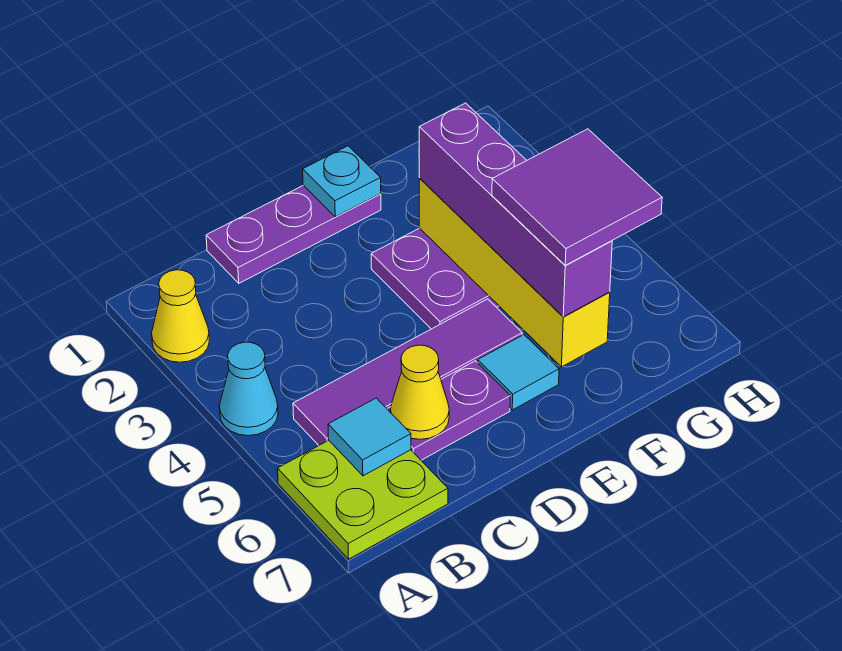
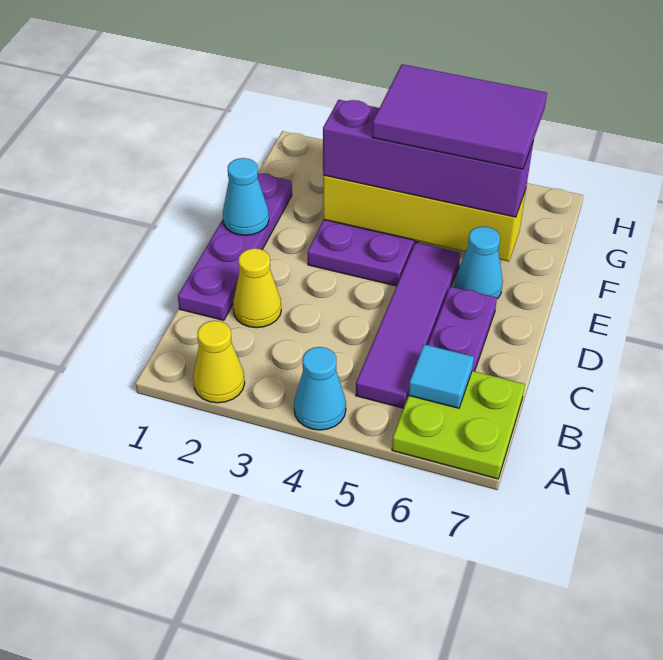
purple 1x3 plate [206,185,381,283] -> purple 1x4 plate [178,174,292,320]
yellow 1x1 cone [390,345,449,439] -> yellow 1x1 cone moved to [233,248,281,328]
cyan 1x1 plate [303,146,381,217] -> cyan 1x1 cone [223,158,269,235]
cyan 1x1 tile [478,335,559,410] -> cyan 1x1 cone [455,226,503,299]
purple 2x2 tile [492,129,662,265] -> purple 2x3 tile [372,64,547,169]

